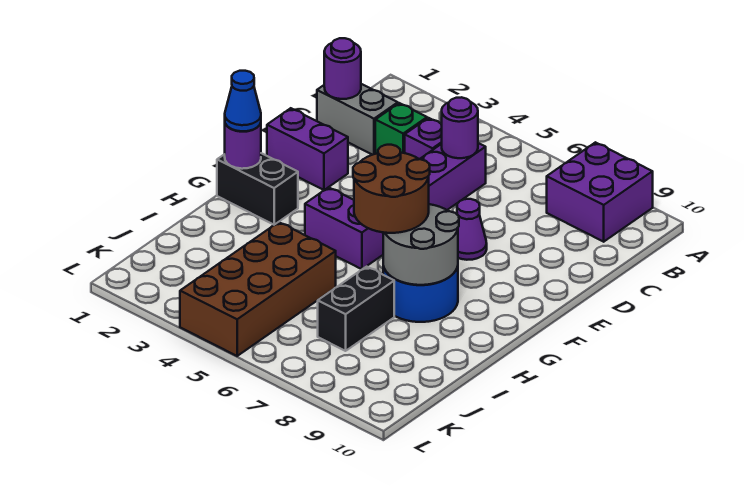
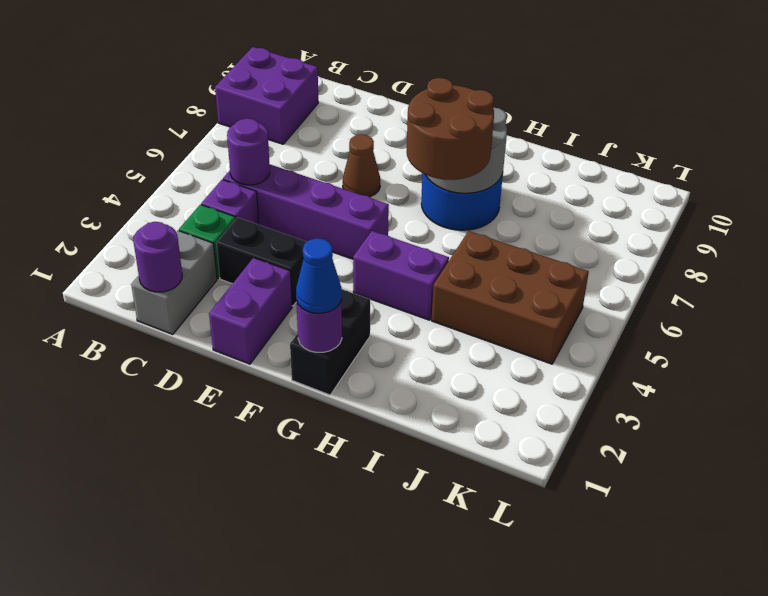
purple 1x1 cone [457,199,487,260] -> brown 1x1 cone [343,135,380,197]
purple 1x2 brick [305,187,383,269] -> purple 1x2 brick turned to [353,231,449,320]
brown 2x4 brick [180,222,336,356] -> brown 2x3 brick [432,231,589,364]
black 1x2 brick [318,266,394,351] -> black 1x2 brick moved to [216,217,306,306]

